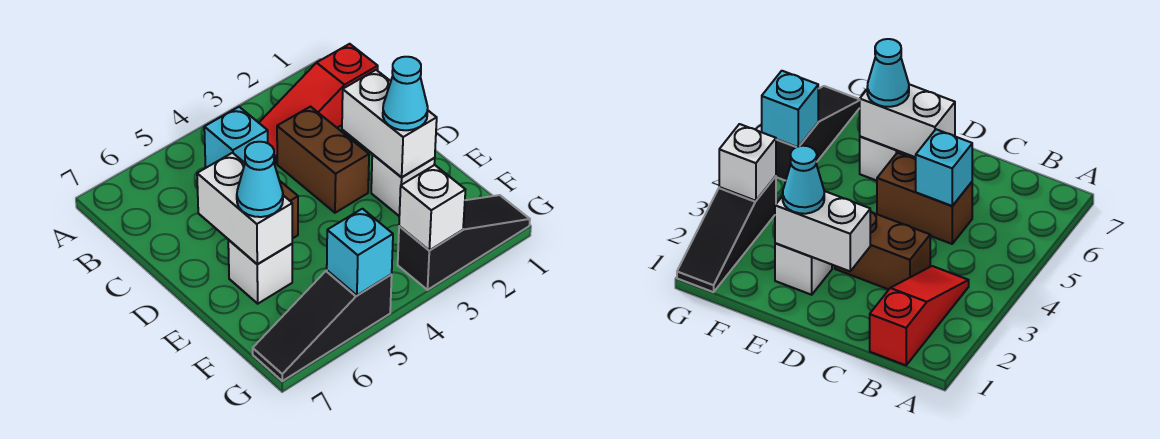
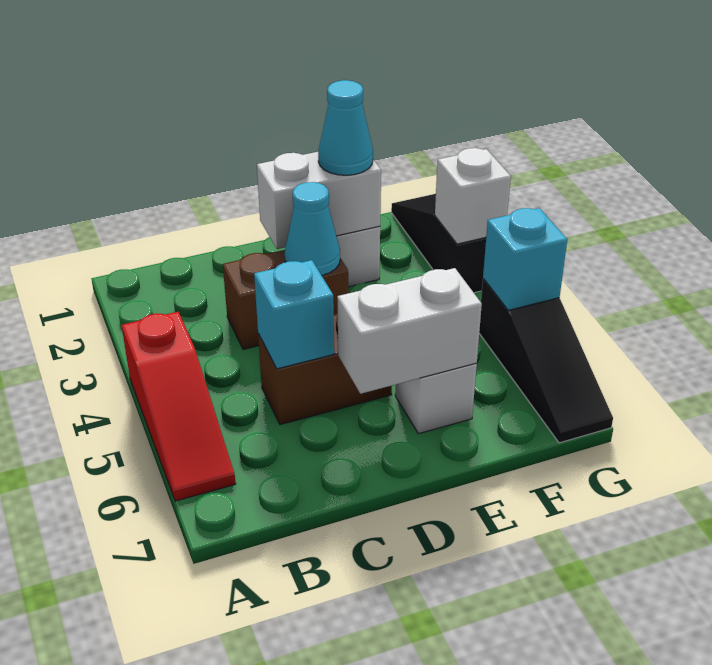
red 1x3 slope [259,44,378,163] -> red 1x3 slope moved to [122,312,236,501]
cyan 1x1 cone [237,142,283,217] -> cyan 1x1 cone moved to [285,182,340,275]

